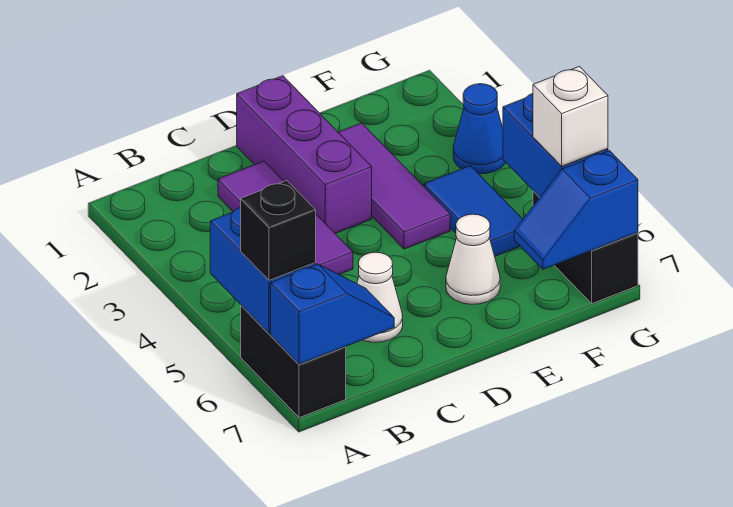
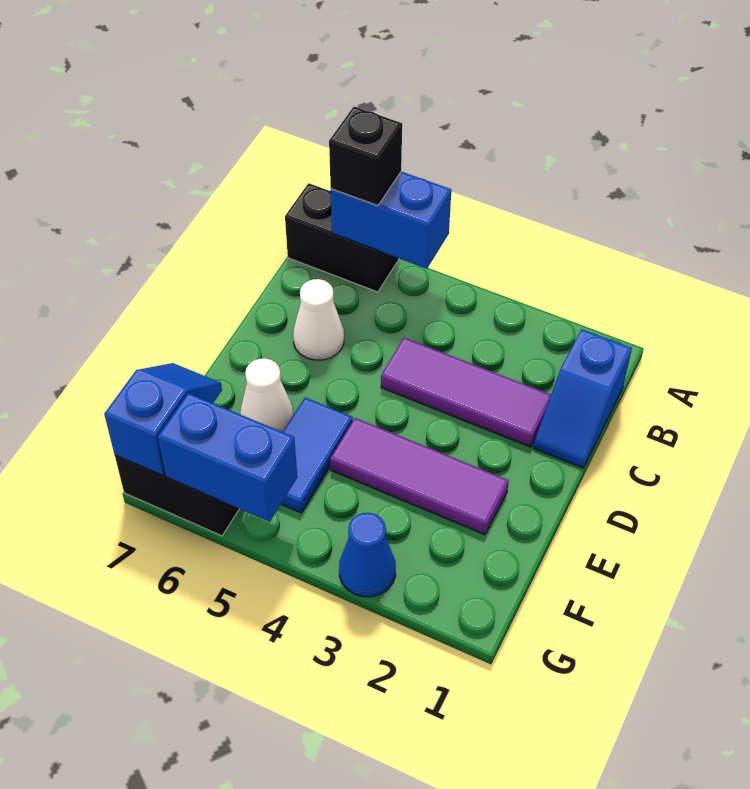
blue 1x2 slope [271,264,394,364] -> blue 1x2 slope moved to [533,329,632,468]
purple 1x3 brick [237,76,372,233] -> none
blue 1x2 tile [424,166,523,256] -> blue 1x2 tile turned to [281,398,353,513]
white 1x1 brick [533,66,608,166] -> none

